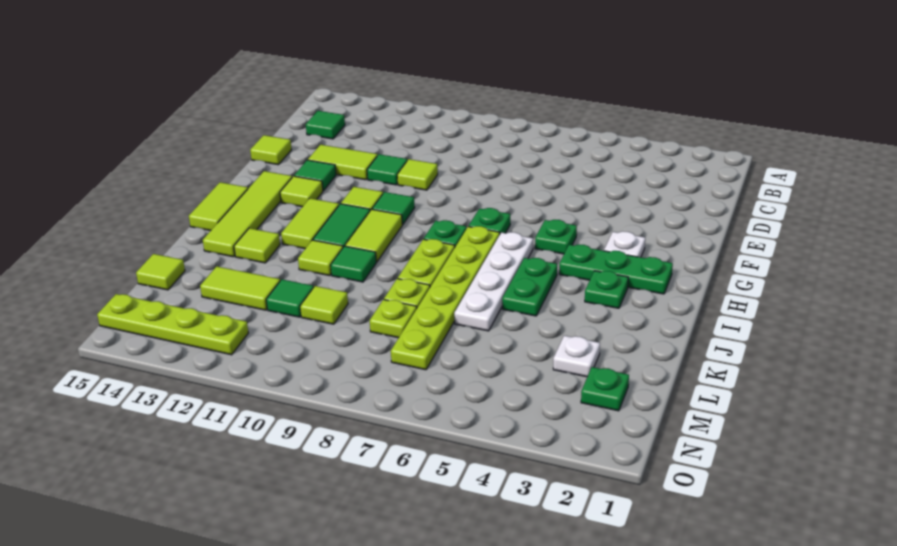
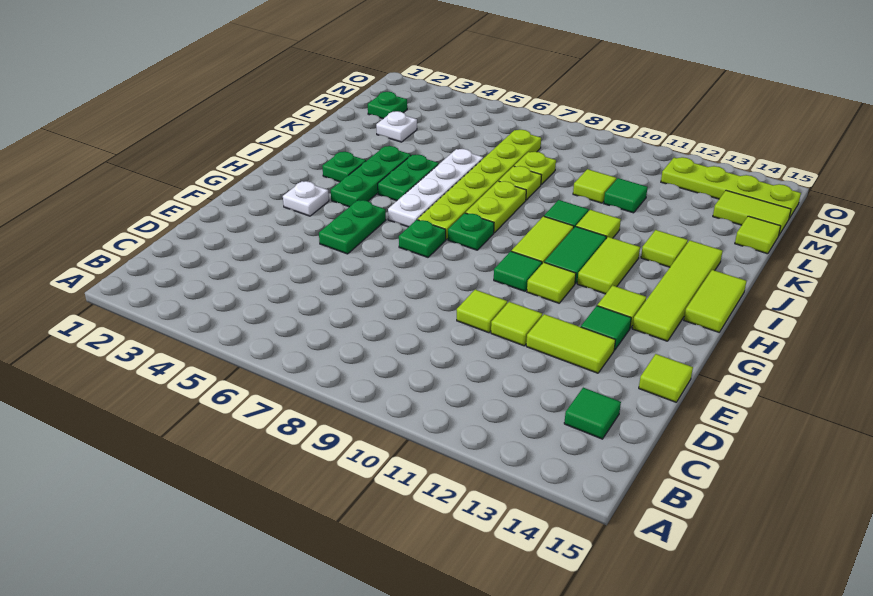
green 1x1 tile [367,154,407,185] -> lime 1x1 tile [491,302,542,346]
green 1x1 plate [535,220,577,254] -> green 1x2 plate [319,200,386,254]
green 1x3 plate [559,245,673,294] -> green 1x3 plate turned to [331,146,411,207]
lime 1x2 tile [200,266,280,310] -> lime 1x2 tile moved to [713,190,791,235]

